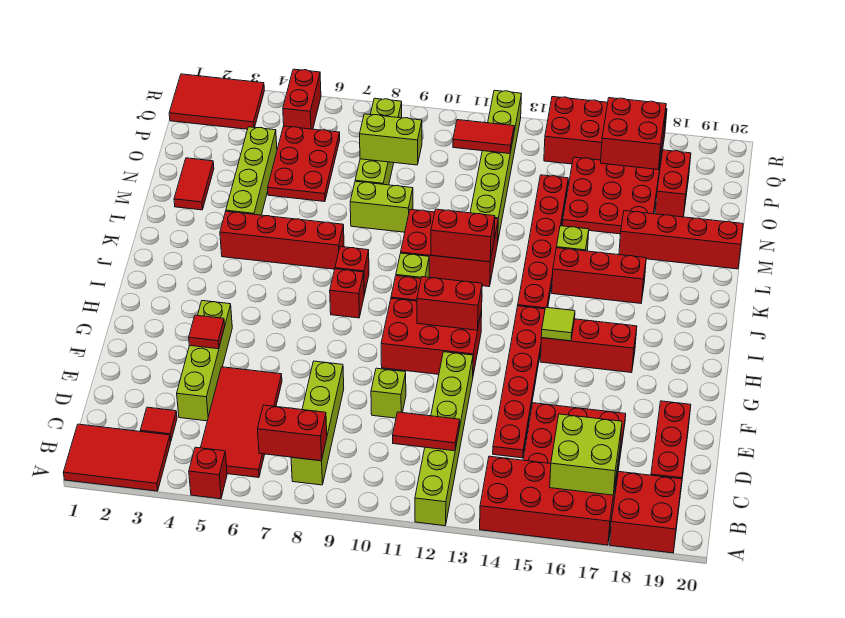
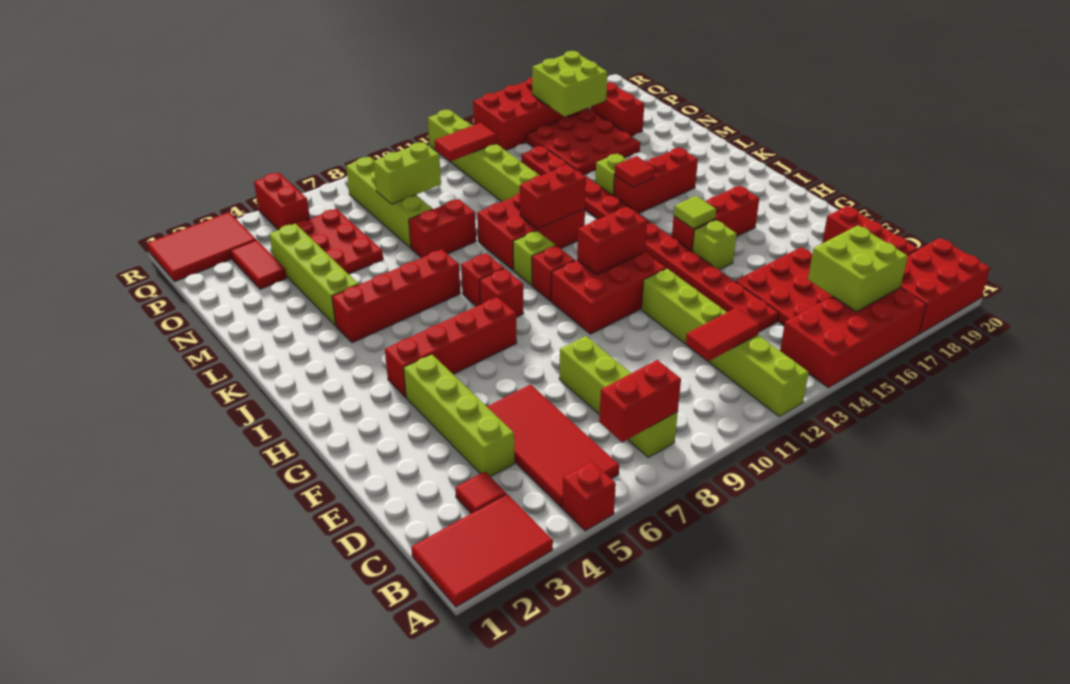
red 2x2 brick [610,472,682,553] -> red 2x3 brick [900,238,990,334]
lime 1x1 brick [371,368,406,418] -> lime 1x1 brick moved to [692,220,737,270]
red 1x1 tile [189,315,225,349] -> red 1x1 tile moved to [615,156,655,187]
red 1x2 tile [174,158,214,210] -> red 1x2 tile moved to [231,240,287,289]
lime 1x2 brick [350,181,413,232] -> red 1x2 brick [409,199,476,258]
red 1x4 brick [619,211,743,269] -> red 1x4 brick moved to [385,297,517,397]
red 2x2 brick [601,98,666,169] -> lime 2x2 brick [532,51,607,116]

